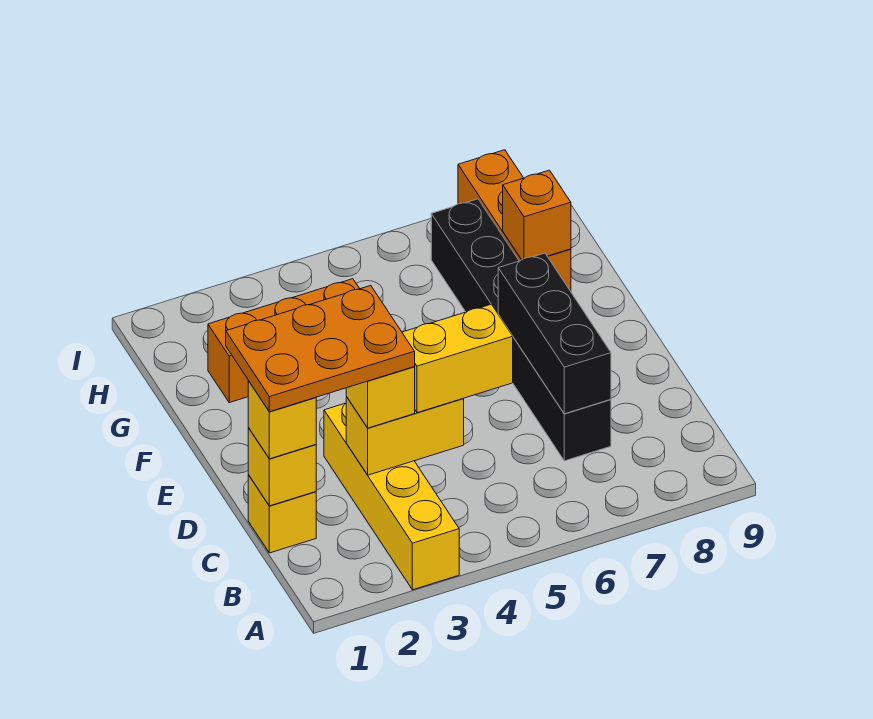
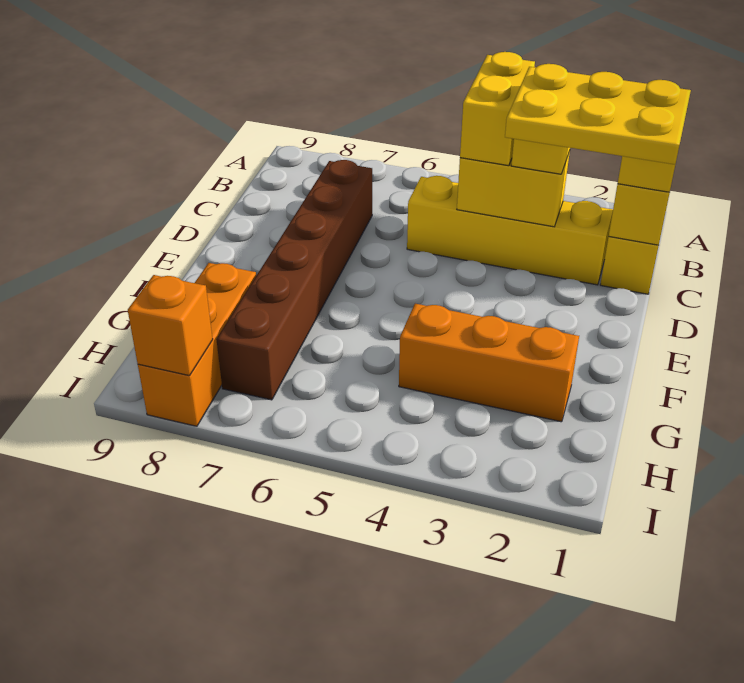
yellow 1x4 brick [324,403,459,590] -> yellow 1x4 brick turned to [407,176,613,285]
orange 2x3 plate [226,286,415,412] -> yellow 2x3 plate [505,64,691,165]
yellow 1x2 brick [402,304,513,413] -> yellow 1x2 brick turned to [460,52,535,166]
black 1x6 brick [431,199,611,461] -> brown 1x6 brick [216,160,372,400]
black 1x3 brick [498,253,611,414] -> none
orange 1x1 brick [503,170,571,260] -> orange 1x1 brick moved to [128,275,213,376]

